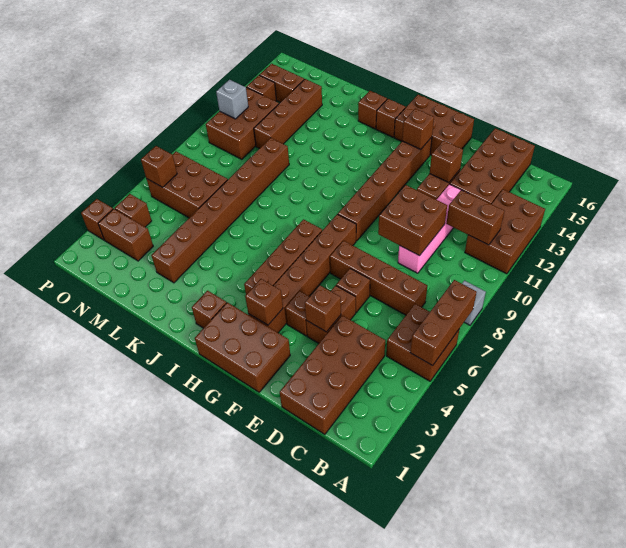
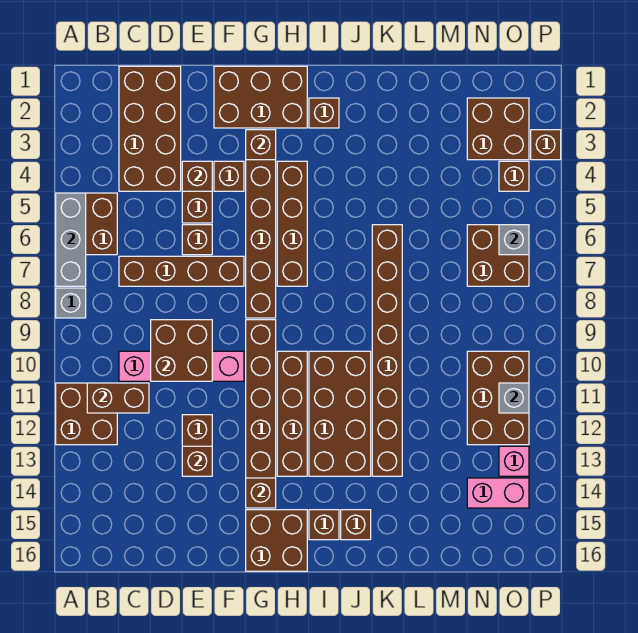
brown 1x3 brick [410,280,477,366] -> grey 1x3 brick [56,193,86,286]
brown 2x3 brick [465,189,545,274] -> brown 2x2 brick [56,383,117,445]
brown 2x4 brick [450,128,535,204] -> brown 2x4 brick moved to [309,351,371,476]
pink 1x4 brick [398,184,461,273] -> pink 1x4 brick turned to [119,351,244,381]
brown 2x3 brick [394,95,474,155] -> brown 2x2 brick [246,510,307,571]
brown 1x8 brick [151,138,289,283] -> brown 1x8 brick moved to [372,225,402,476]
brown 2x3 brick [147,152,228,218] -> brown 2x2 brick [467,225,529,286]
brown 1x4 brick [254,79,322,149] -> brown 1x4 brick moved to [277,351,307,476]
brown 1x2 brick [98,209,153,261] -> brown 2x2 brick [467,98,529,160]
brown 1x2 brick [260,64,304,102] -> pink 1x2 brick [467,478,529,508]
brown 1x1 brick [141,146,177,187] -> grey 1x1 brick [499,225,529,255]
brown 1x1 brick [247,75,277,102] -> pink 1x1 brick [499,446,529,476]

